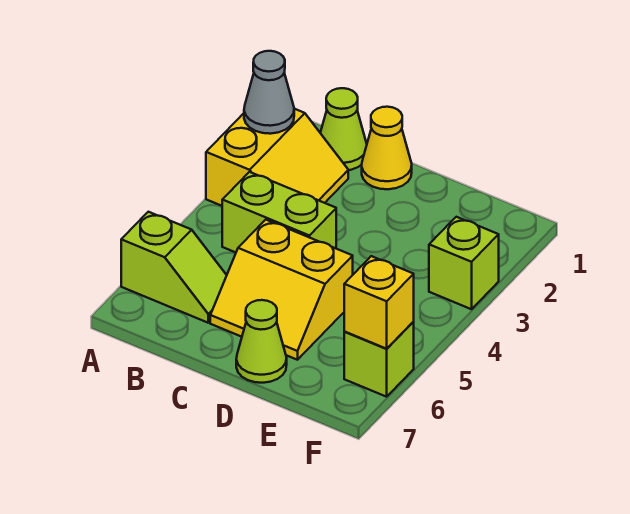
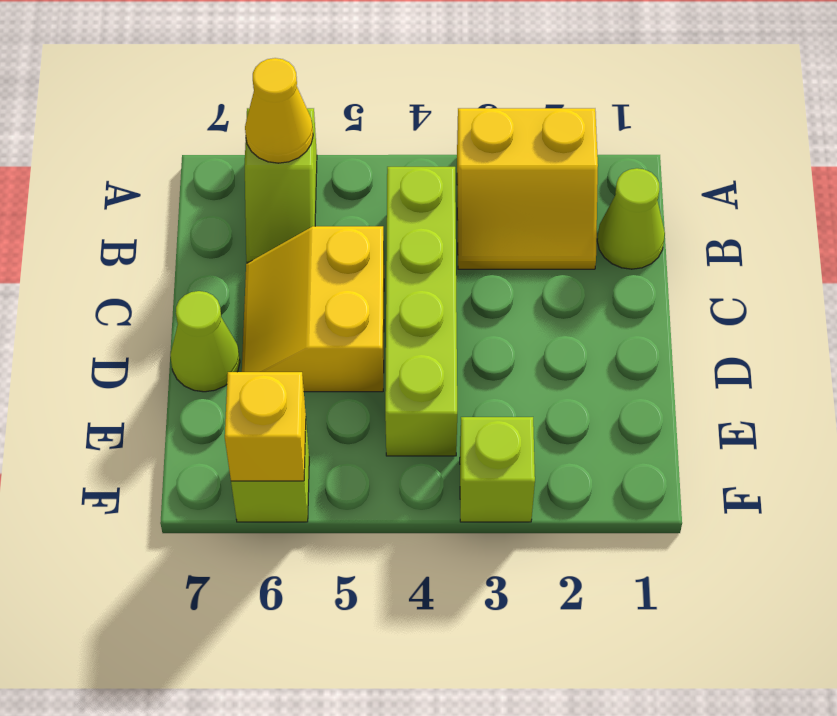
grey 1x1 cone [244,51,294,134] -> none
lime 1x2 brick [222,172,336,252] -> lime 1x4 brick [385,167,457,456]
yellow 1x1 cone [362,107,412,189] -> yellow 1x1 cone moved to [245,58,313,163]

